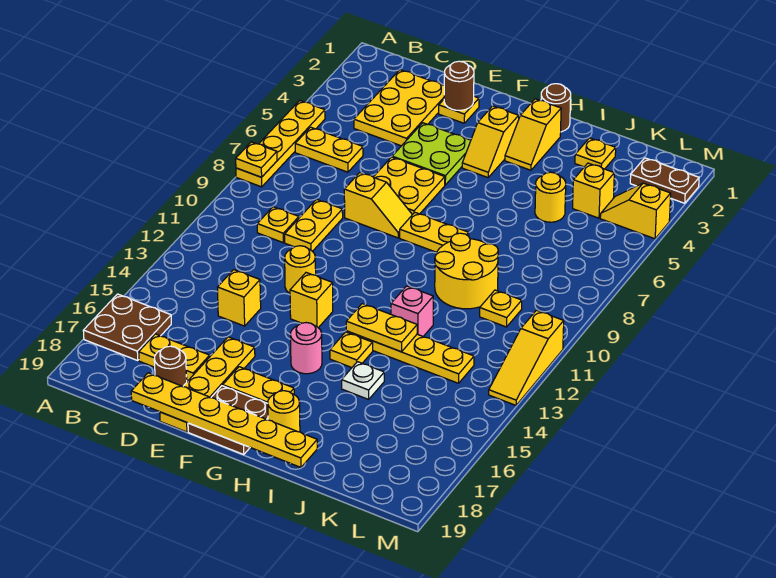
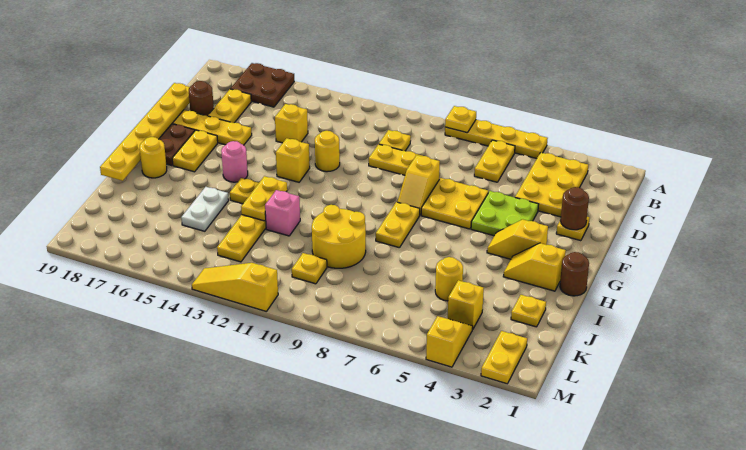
yellow 2x3 plate [354,70,444,146] -> yellow 2x3 plate turned to [515,153,588,217]
white 1x1 plate [342,362,384,399] -> white 1x2 plate [181,187,229,231]
brown 1x2 plate [630,158,699,203] -> yellow 1x2 plate [481,331,527,384]

